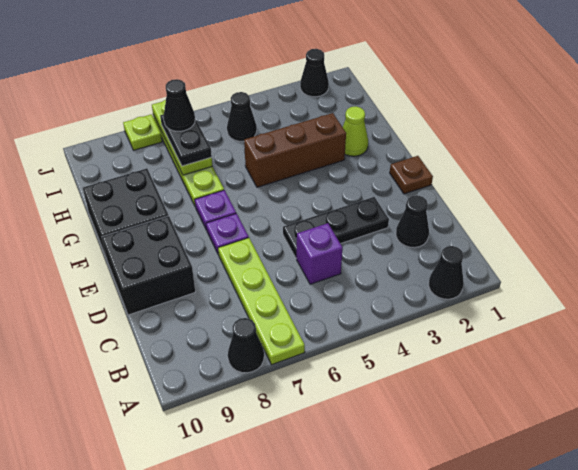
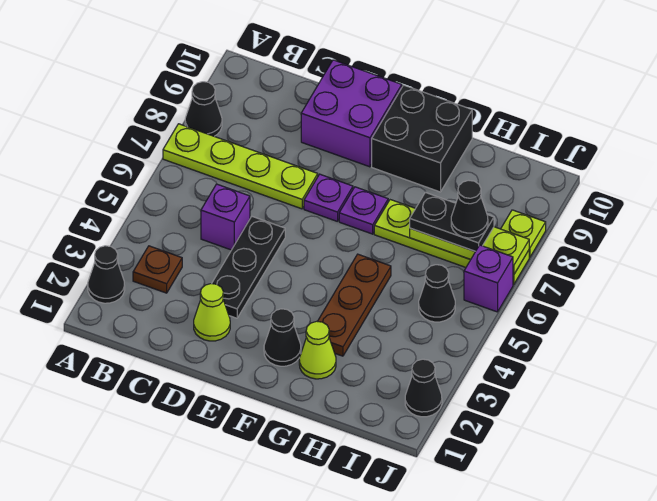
black 1x1 cone [396,195,429,248] -> black 1x1 cone moved to [264,309,301,366]
none -> lime 1x1 cone [194,284,230,341]
black 2x2 brick [102,216,195,315] -> purple 2x2 brick [301,60,402,167]
brown 1x1 plate [390,156,433,194] -> brown 1x1 plate moved to [133,246,182,293]
brown 1x3 brick [244,113,346,187] -> brown 1x3 plate [318,254,391,356]
none -> purple 1x1 brick [464,245,513,312]

